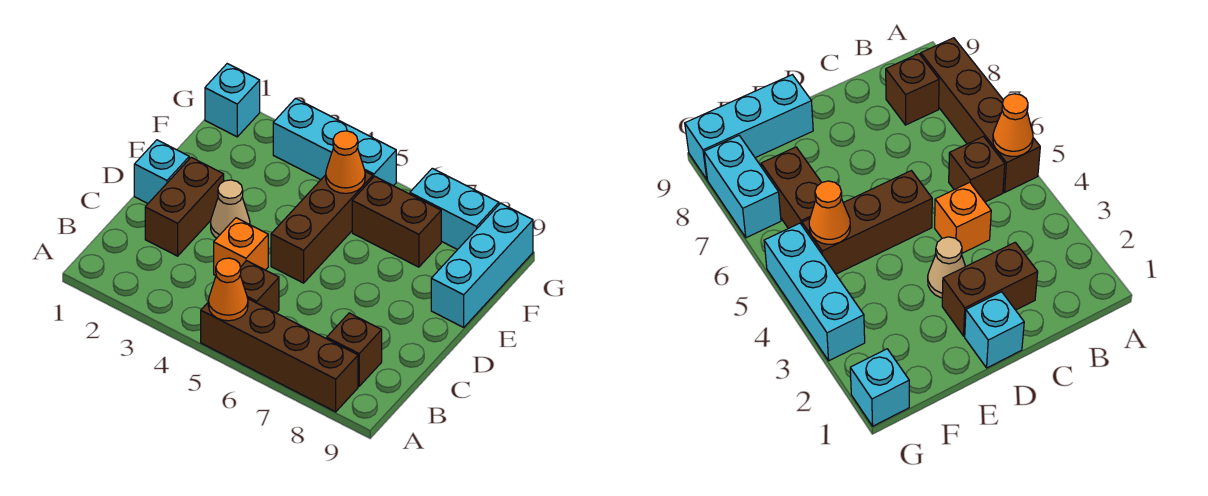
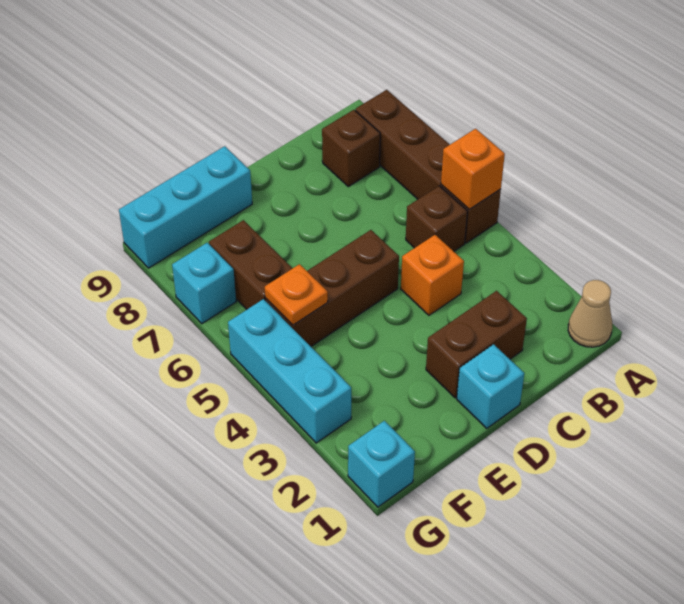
orange 1x1 cone [208,258,248,321] -> orange 1x1 brick [441,129,505,209]
tan 1x1 cone [211,180,250,238] -> tan 1x1 cone moved to [568,280,612,347]
orange 1x1 cone [326,131,365,193] -> orange 1x1 plate [265,264,328,325]
cyan 1x2 brick [410,168,499,250] -> cyan 1x1 brick [172,243,236,324]

